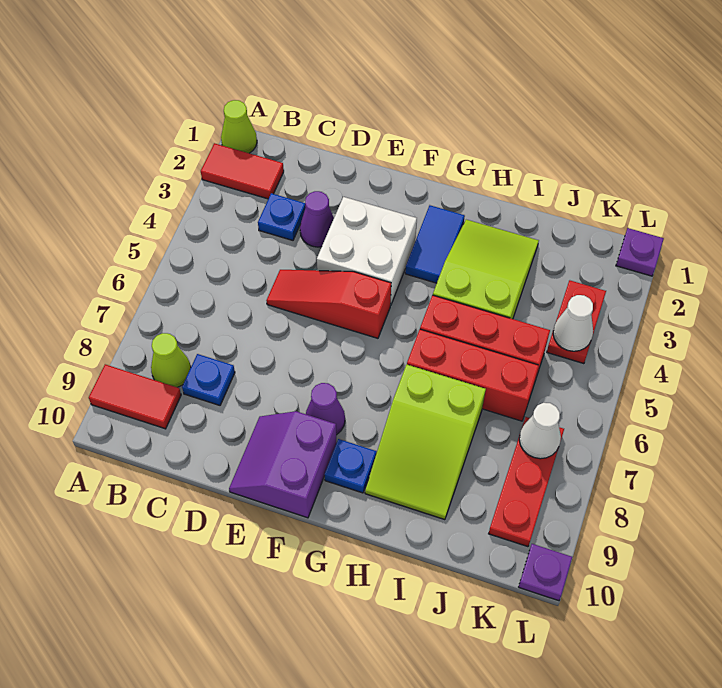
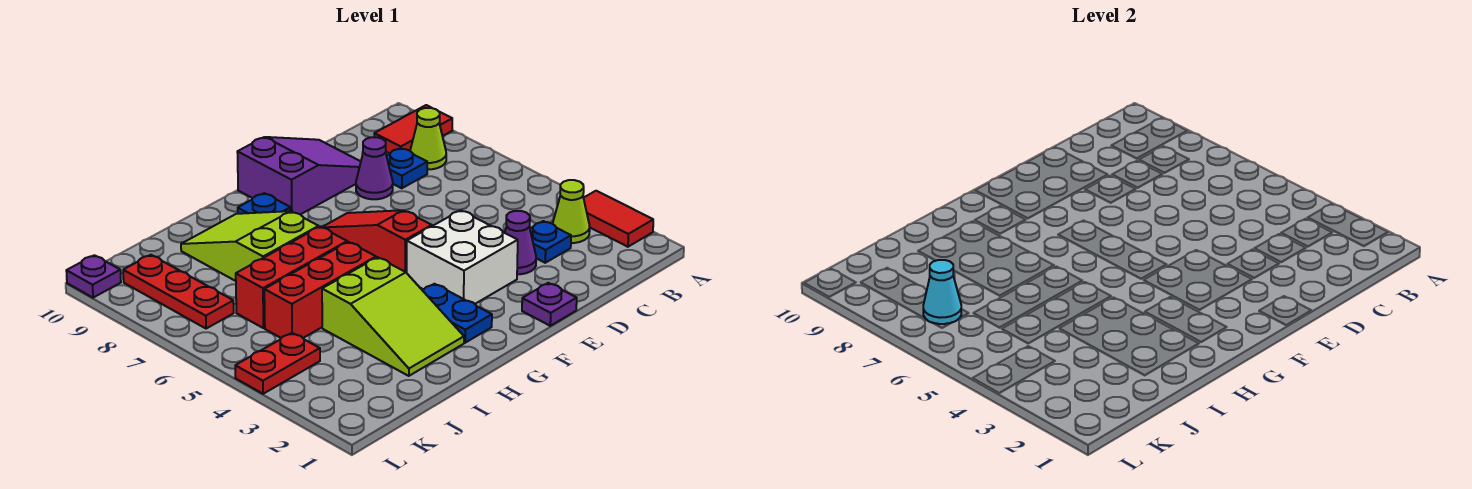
lime 1x1 cone [221,100,257,153] -> lime 1x1 cone moved to [553,180,590,243]
red 1x2 tile [201,143,284,199] -> red 1x2 tile turned to [584,191,653,247]
red 1x3 slope [266,270,391,338] -> red 1x3 slope turned to [322,210,432,273]
purple 2x2 slope [229,411,337,518] -> purple 2x3 slope [237,137,361,214]
purple 1x1 cone [306,383,345,435] -> purple 1x1 cone moved to [356,137,393,199]
blue 1x2 tile [405,205,465,283] -> blue 1x2 plate [423,284,492,343]
red 1x2 plate [547,280,606,364] -> red 1x2 plate turned to [235,333,320,394]
white 1x1 cone [553,295,593,351] -> none
white 1x1 cone [519,403,561,459] -> cyan 1x1 cone [923,260,961,324]
purple 1x1 plate [616,228,664,276] -> purple 1x1 plate moved to [522,283,577,326]

